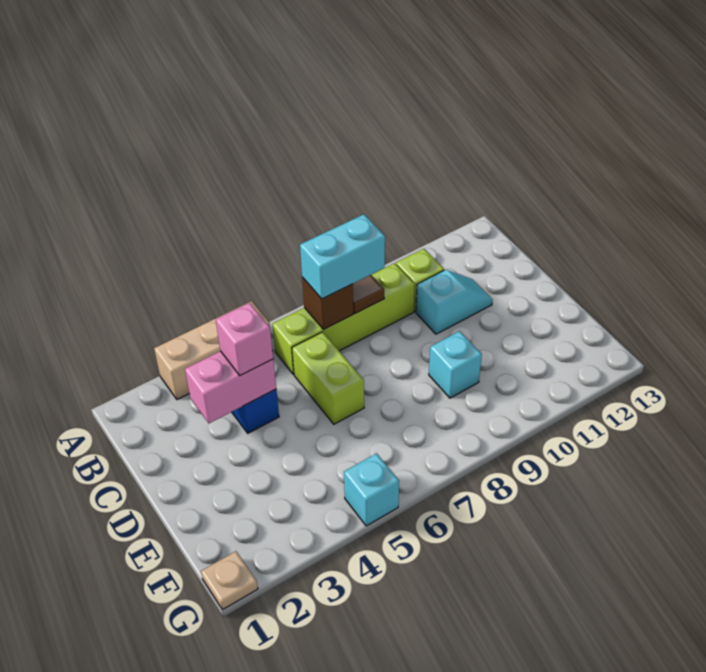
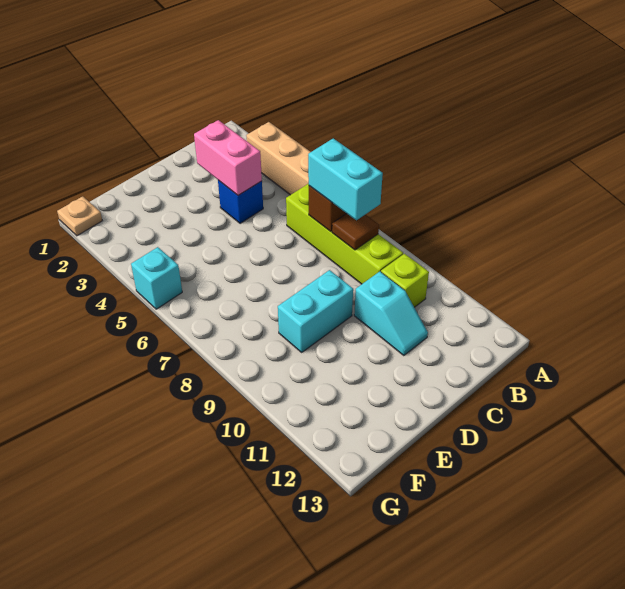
pink 1x1 brick [216,303,273,376] -> none
lime 1x2 brick [292,332,364,424] -> none
cyan 1x1 brick [429,331,482,398] -> cyan 1x2 brick [278,270,353,352]

